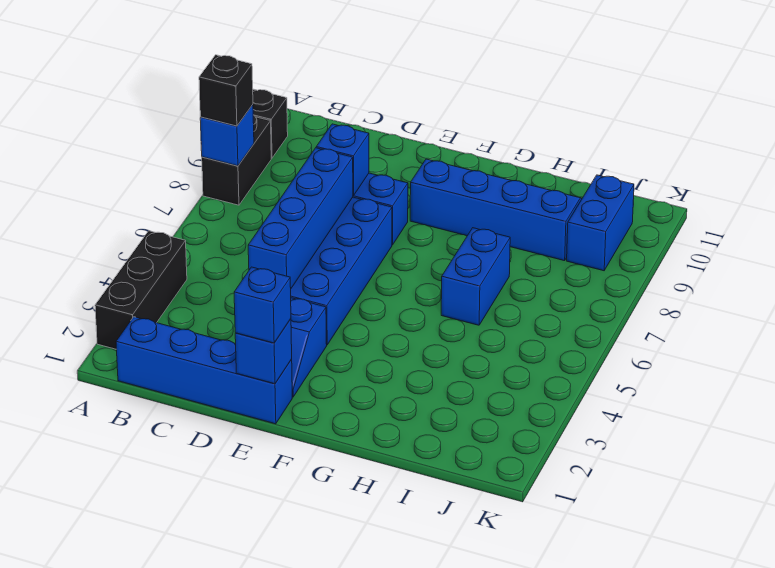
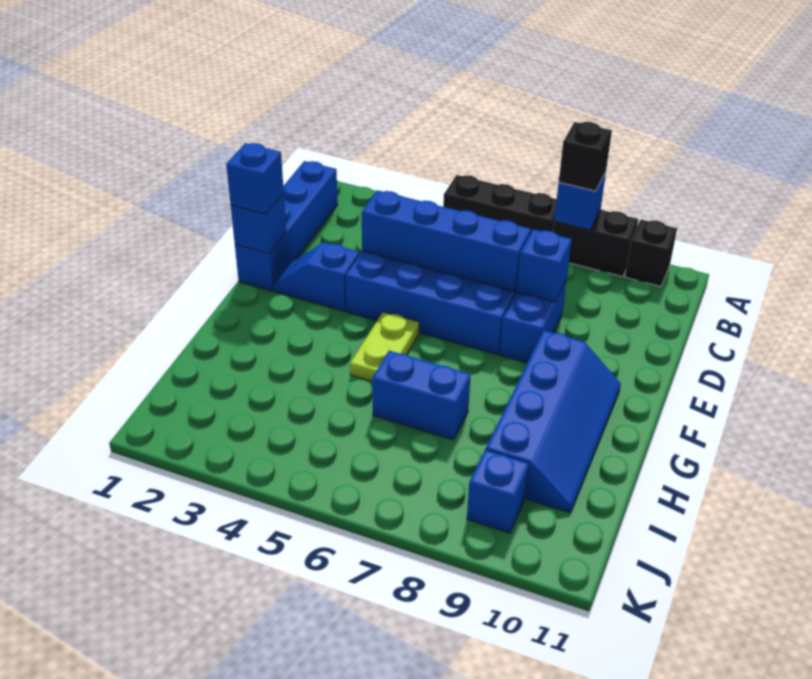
black 1x3 brick [95,231,187,349] -> black 1x3 brick moved to [443,175,557,232]
none -> lime 1x2 plate [350,312,419,381]
blue 1x2 brick [567,175,634,271] -> blue 1x1 brick [467,450,529,533]

